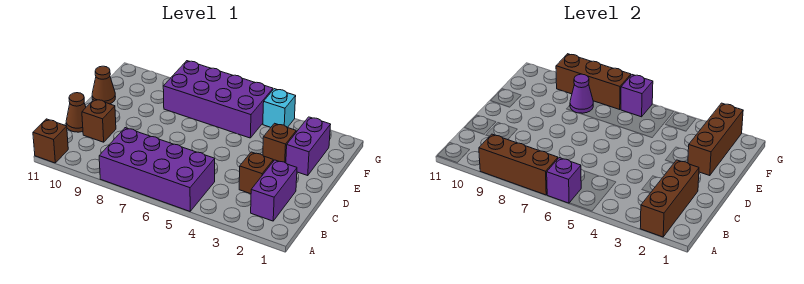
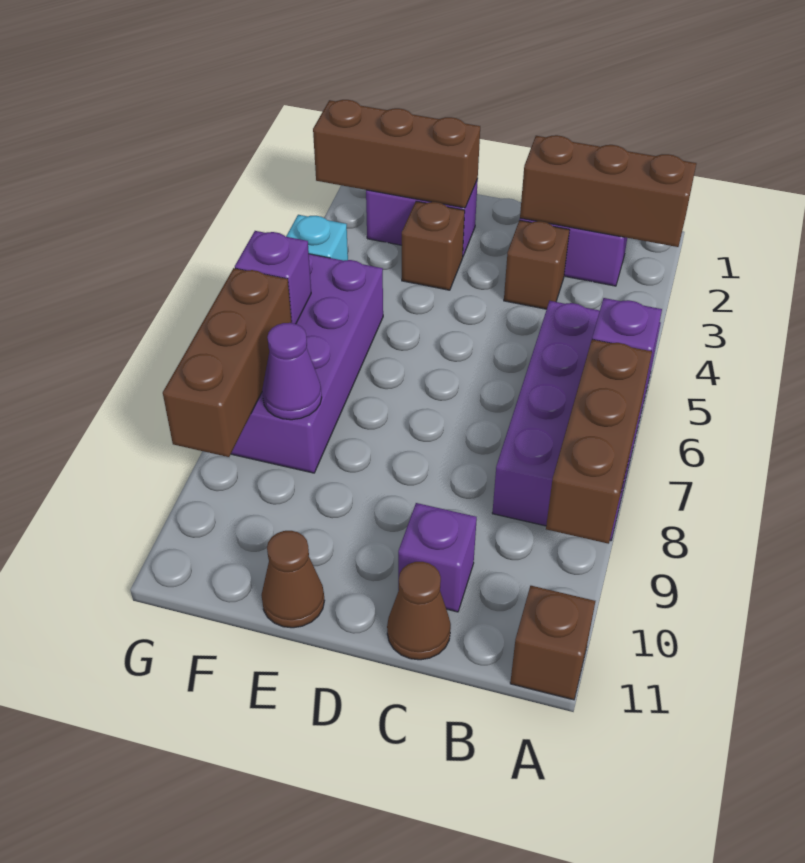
brown 1x1 brick [82,99,116,142] -> purple 1x1 brick [398,503,477,612]

